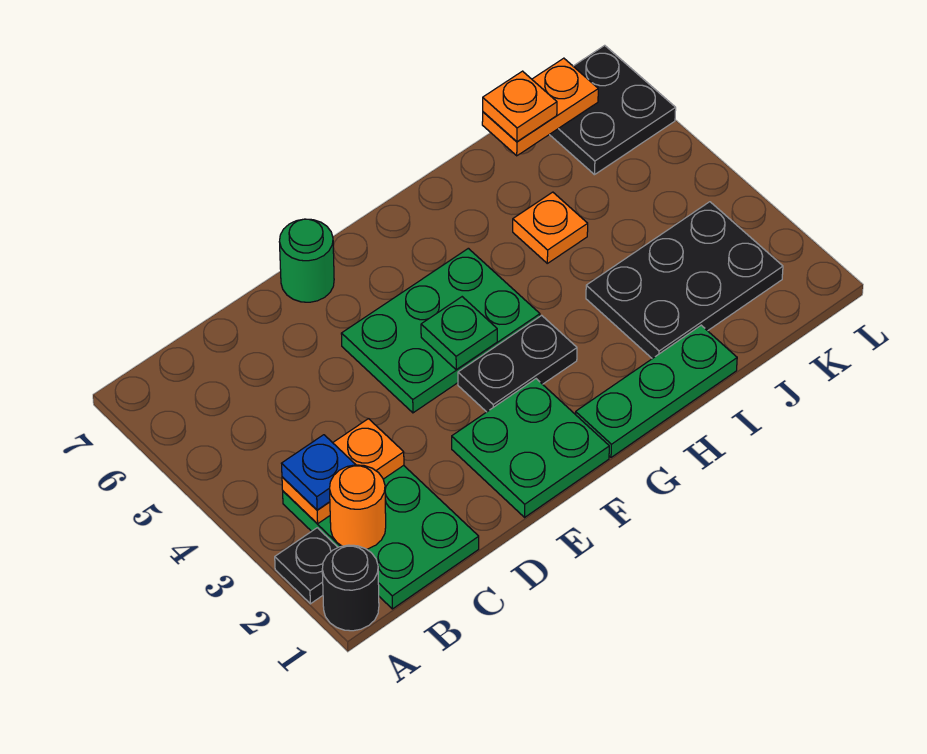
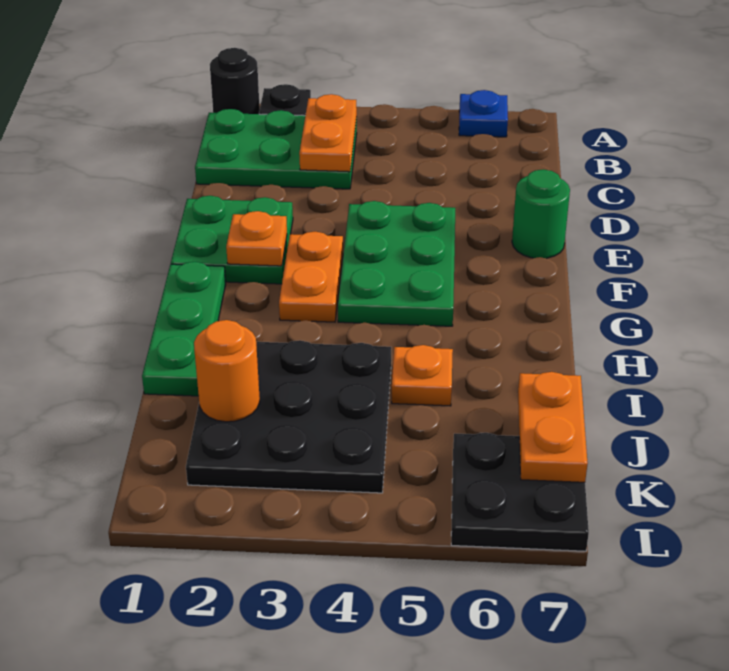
orange 1x1 round brick [330,465,386,549] -> orange 1x1 round brick moved to [194,320,260,422]
blue 1x1 plate [281,435,356,510] -> blue 1x1 plate moved to [459,90,508,137]
black 1x2 plate [458,315,577,412] -> orange 1x2 plate [279,232,343,322]
green 1x1 plate [421,297,497,370] -> none
black 2x3 plate [586,202,783,359] -> black 3x3 plate [186,340,391,493]
orange 1x1 plate [483,71,557,142] -> orange 1x1 plate moved to [226,211,287,266]

